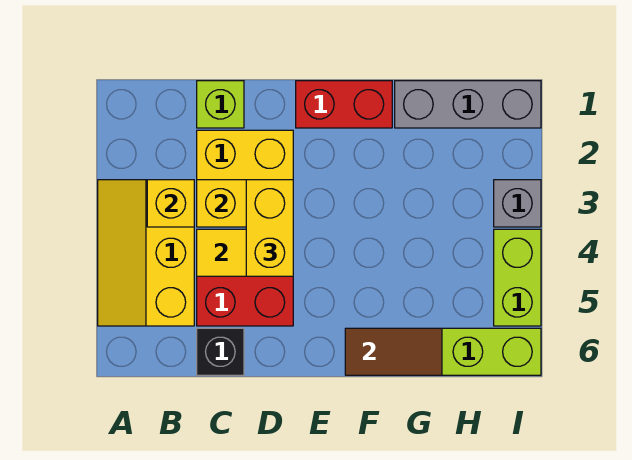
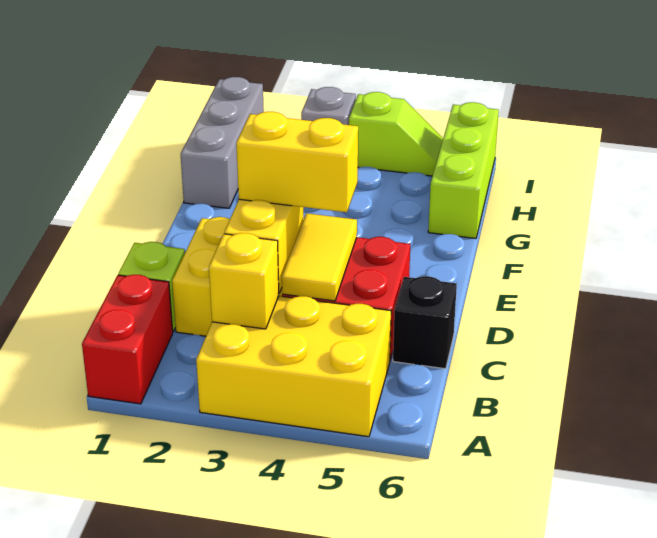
yellow 2x3 slope [98,180,194,326] -> yellow 2x3 brick [196,296,391,437]
red 1x2 brick [296,81,392,128] -> red 1x2 brick moved to [82,275,173,404]
brown 1x2 tile [345,328,442,375] -> none
lime 1x2 brick [494,229,541,326] -> lime 1x2 slope [349,92,443,176]

